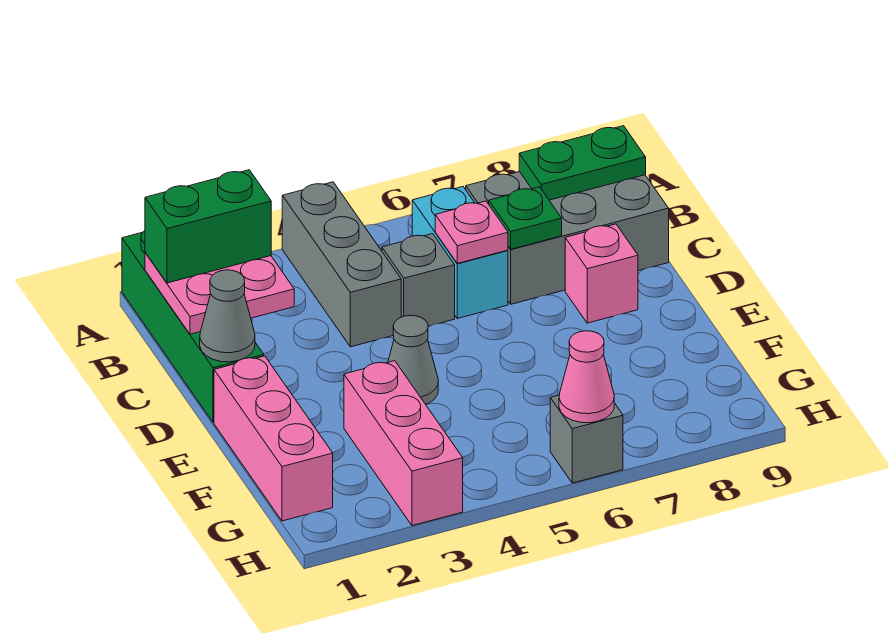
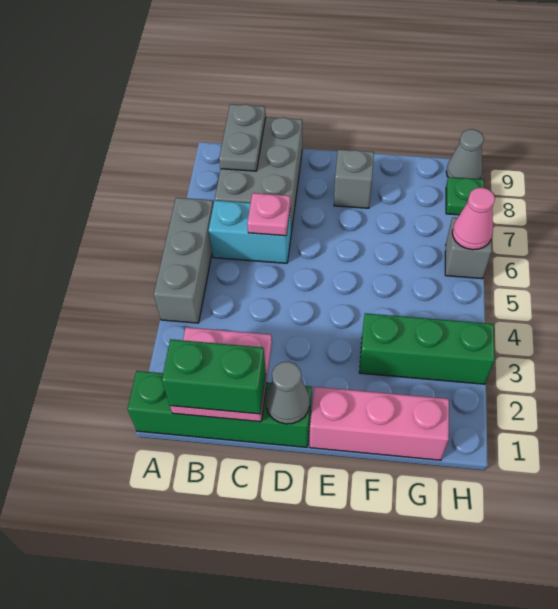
grey 1x3 brick [282,182,401,347] -> grey 1x3 brick turned to [154,198,213,323]
green 1x2 brick [145,170,271,283] -> green 1x2 brick turned to [162,339,266,414]
green 1x2 plate [519,126,646,200] -> grey 1x2 plate [219,104,266,171]
grey 1x1 brick [382,234,455,326] -> grey 1x1 brick moved to [334,149,374,208]
green 1x1 plate [489,187,562,249] -> green 1x1 plate moved to [446,177,484,215]
pink 1x1 brick [565,224,638,323] -> none
grey 1x1 cone [388,315,438,404] -> grey 1x1 cone moved to [446,129,484,179]
pink 1x3 brick [344,361,463,526] -> green 1x3 brick [359,313,495,384]

